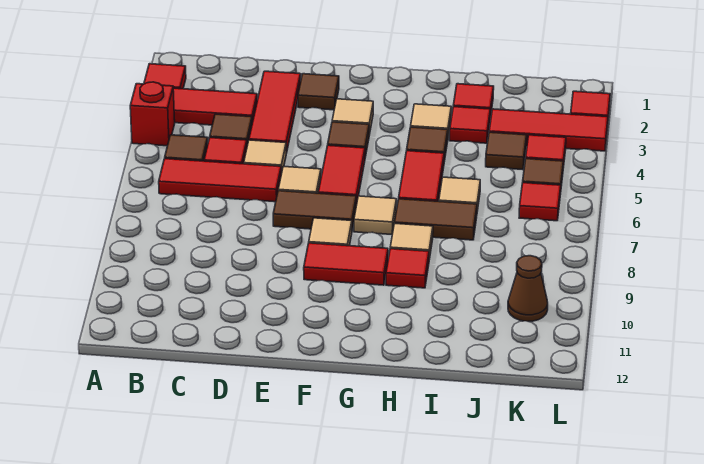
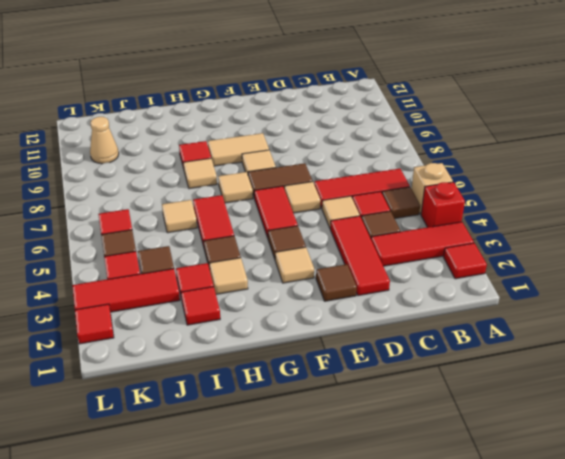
none -> tan 1x1 brick [411,163,453,214]
red 1x2 tile [304,243,388,285] -> tan 1x2 tile [208,133,269,166]
brown 1x2 tile [395,199,477,240] -> none
brown 1x1 cone [508,256,548,321] -> tan 1x1 cone [90,117,119,164]

